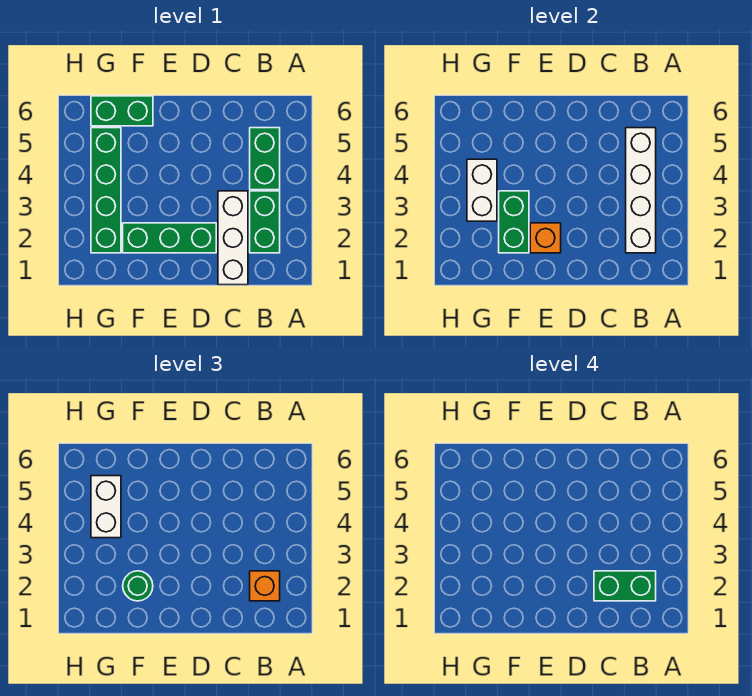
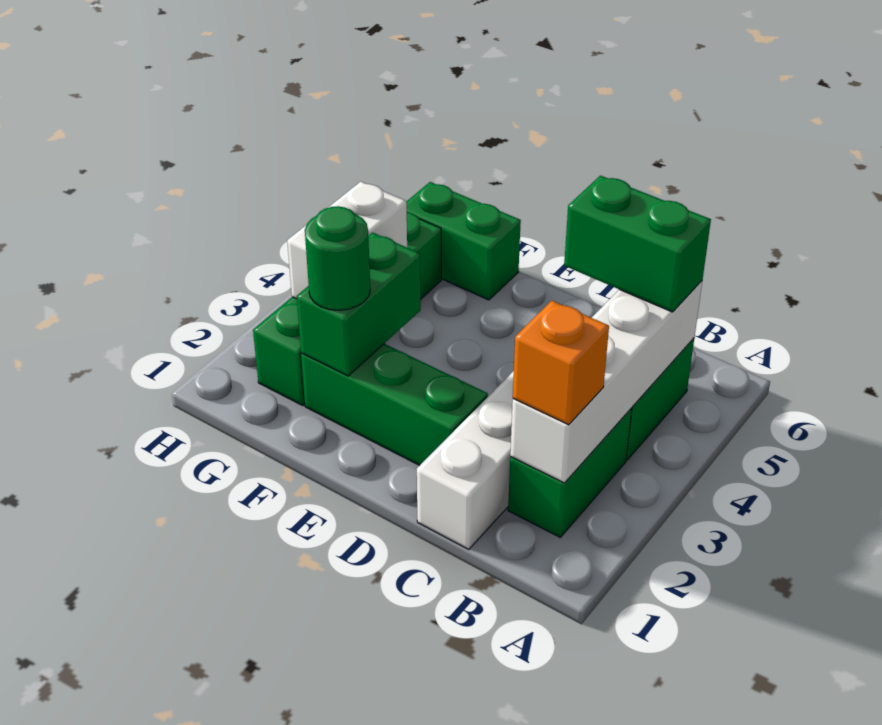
green 1x2 brick [594,571,656,601] -> green 1x2 brick moved to [564,176,711,312]
orange 1x1 brick [530,223,561,253] -> none
white 1x2 brick [91,476,121,538] -> none

